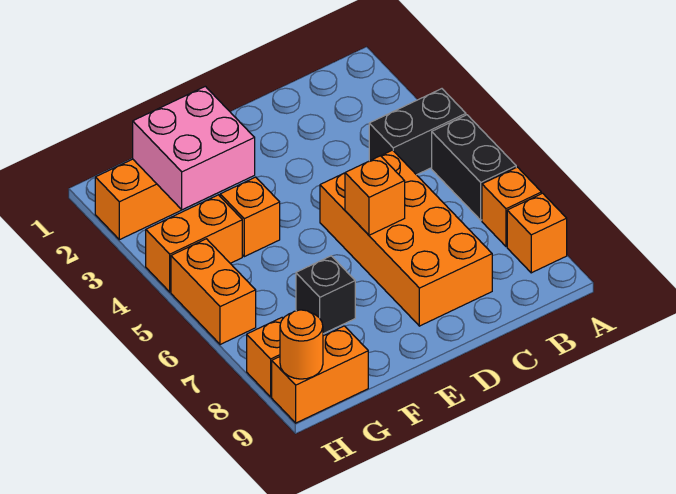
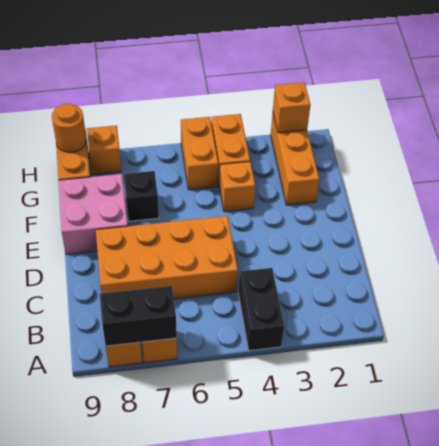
black 1x2 brick [432,115,516,220] -> black 1x2 brick moved to [100,286,177,346]
orange 1x1 brick [345,156,405,235] -> orange 1x1 brick moved to [273,82,310,133]
pink 2x2 brick [133,86,255,210] -> pink 2x2 brick moved to [58,174,128,254]
orange 1x2 brick [171,239,256,345] -> orange 1x2 brick turned to [181,117,218,190]

